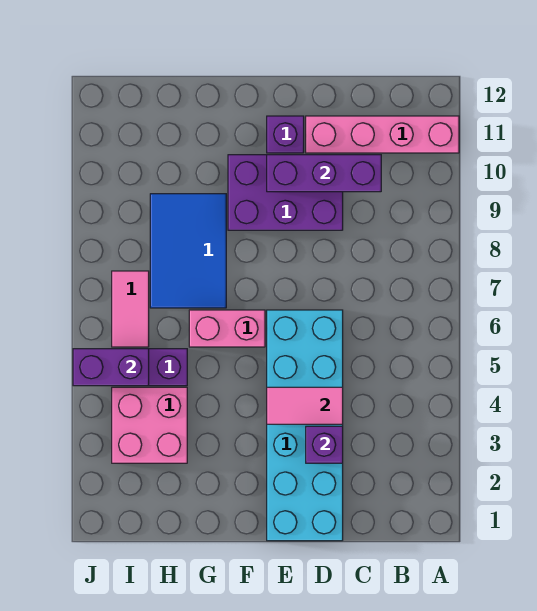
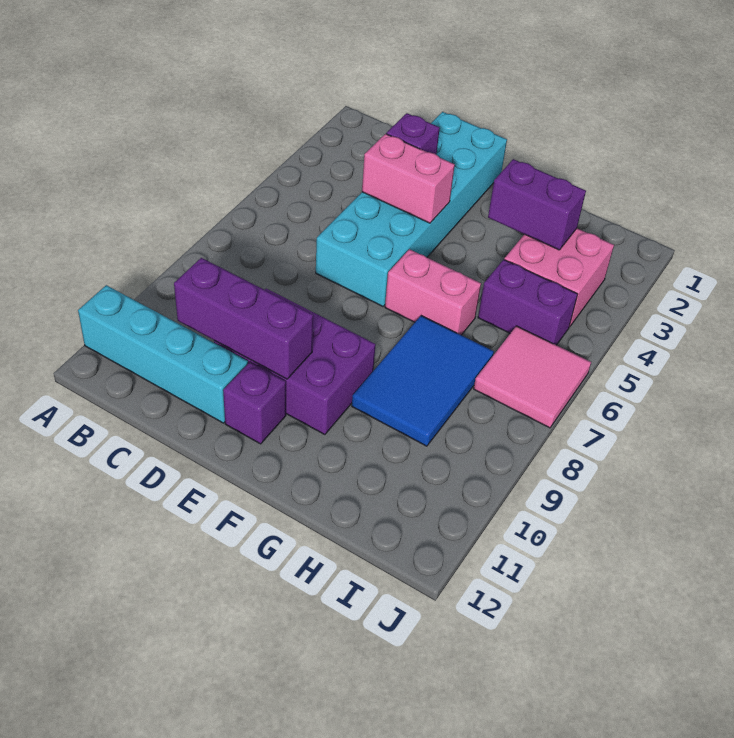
pink 1x4 brick [306,116,459,153] -> cyan 1x4 brick [78,285,248,423]
pink 1x2 tile [267,387,343,424] -> pink 1x2 brick [362,134,455,223]
purple 1x2 brick [73,349,149,386] -> purple 1x2 brick moved to [488,159,586,250]
pink 1x2 tile [112,271,149,347] -> pink 2x2 tile [474,326,591,428]

